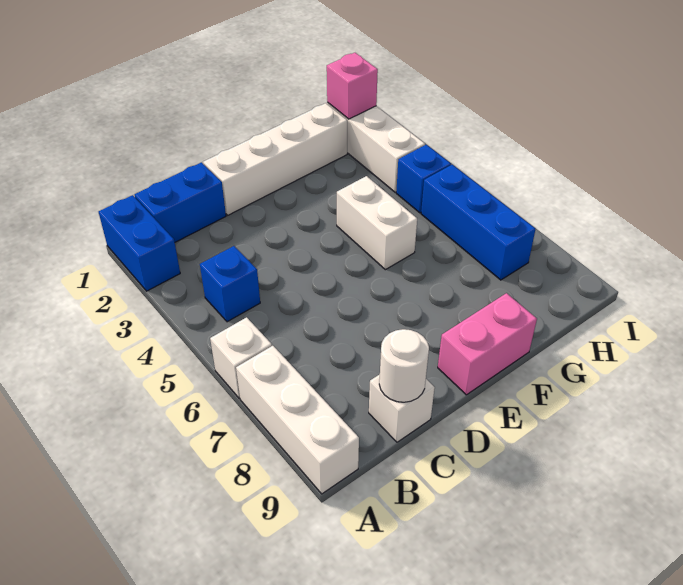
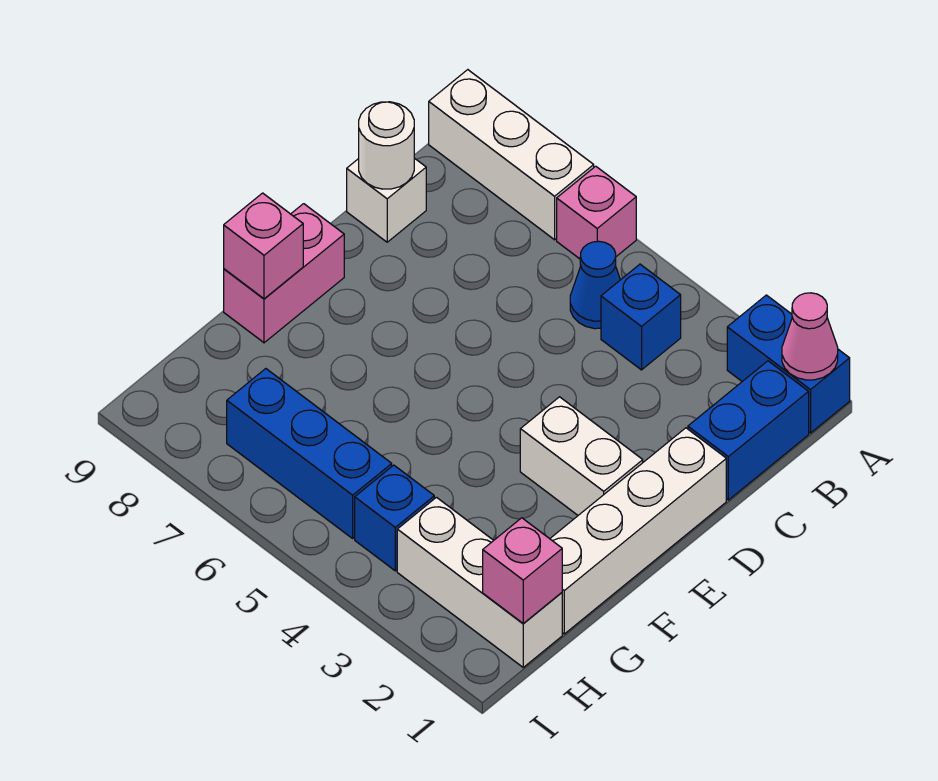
none -> pink 1x1 cone [782,293,838,380]
white 1x1 brick [210,317,272,398] -> pink 1x1 brick [557,166,636,259]
none -> blue 1x1 cone [570,241,620,329]
white 1x2 brick [337,176,417,270] -> white 1x2 brick moved to [520,397,643,515]
none -> pink 1x1 brick [224,193,303,299]

